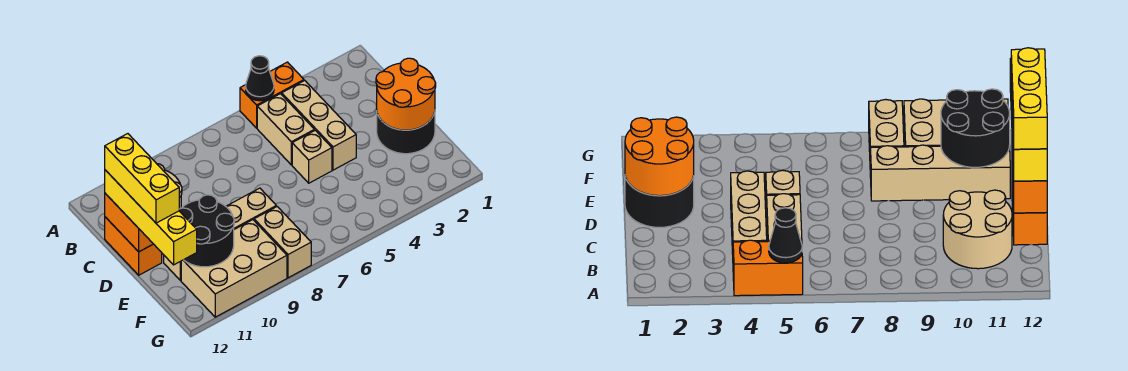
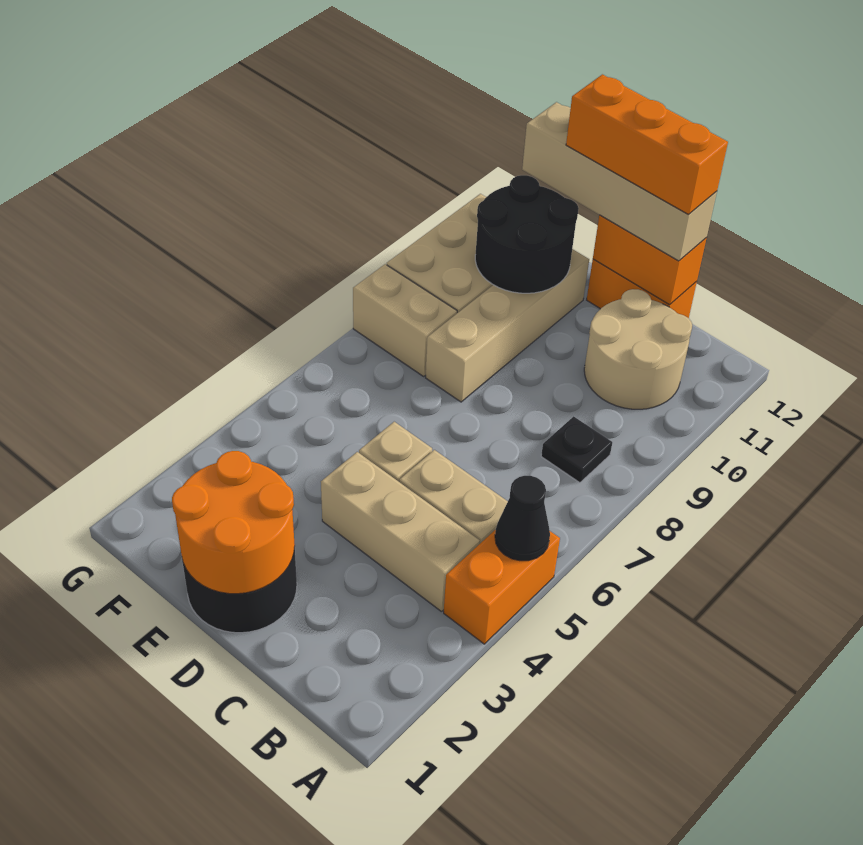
none -> black 1x1 plate [541,416,612,483]
yellow 1x4 brick [105,170,197,265] -> tan 1x4 brick [522,102,717,261]
yellow 1x3 brick [105,134,179,223] -> orange 1x3 brick [566,74,728,215]

